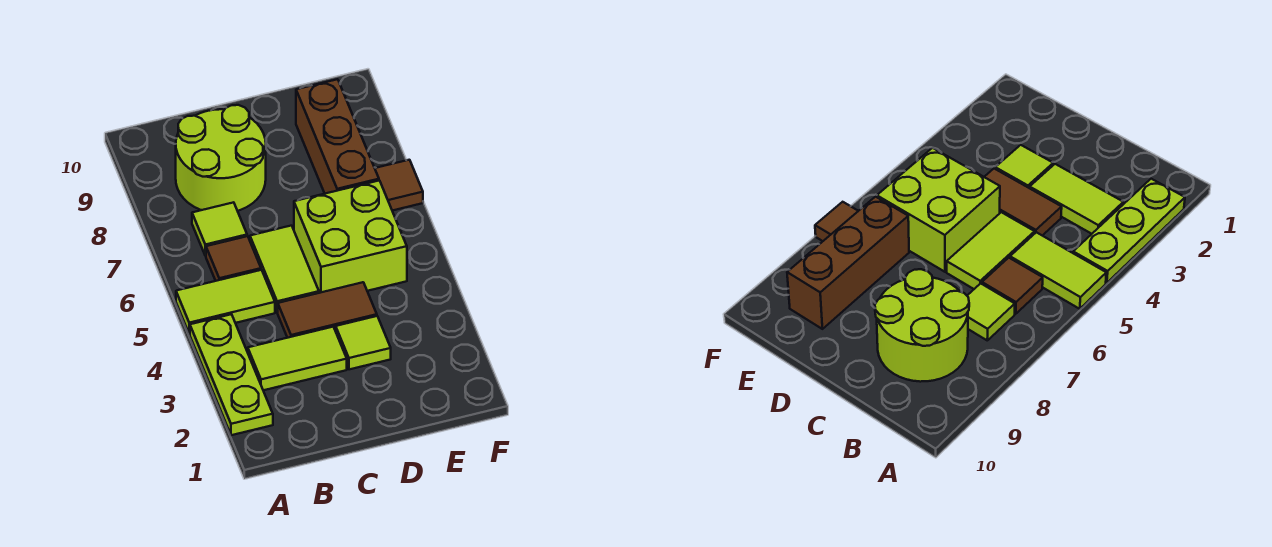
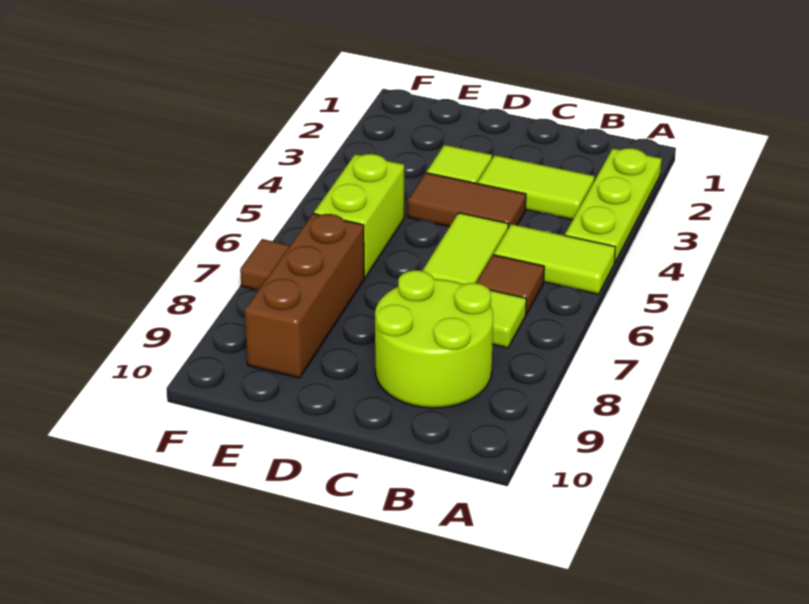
lime 2x2 brick [294,180,407,293] -> lime 1x2 brick [314,154,404,278]

